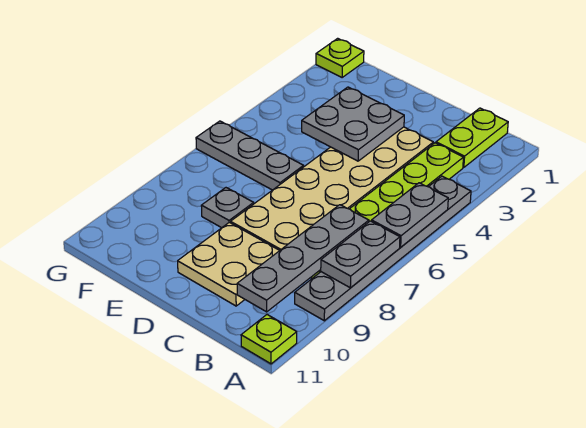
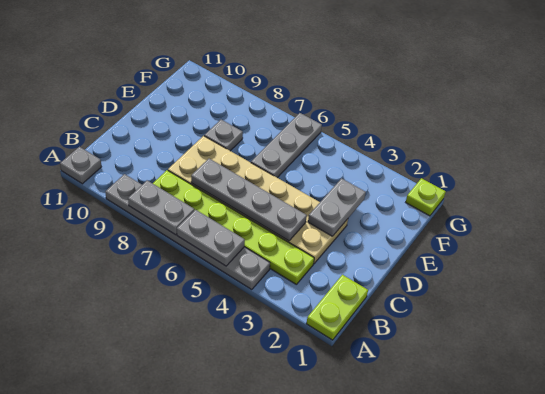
lime 1x1 plate [241,315,297,364] -> grey 1x1 plate [60,147,101,184]
lime 1x2 plate [436,108,508,167] -> lime 1x2 plate turned to [306,275,368,340]
grey 1x4 plate [237,205,369,312] -> grey 1x4 plate moved to [191,159,307,241]
tan 2x2 plate [178,222,279,306] -> none
grey 2x2 plate [302,87,404,161] -> grey 1x2 plate [308,178,366,236]

